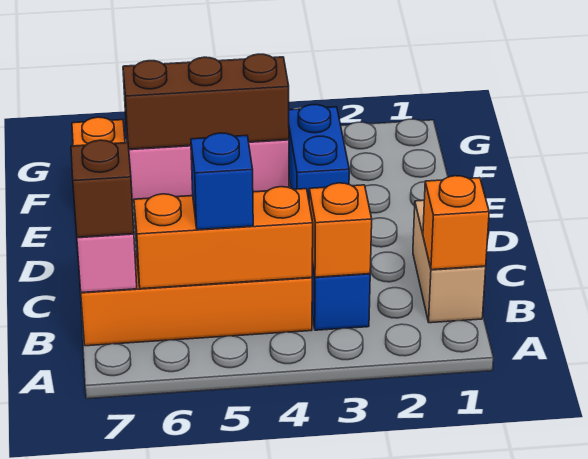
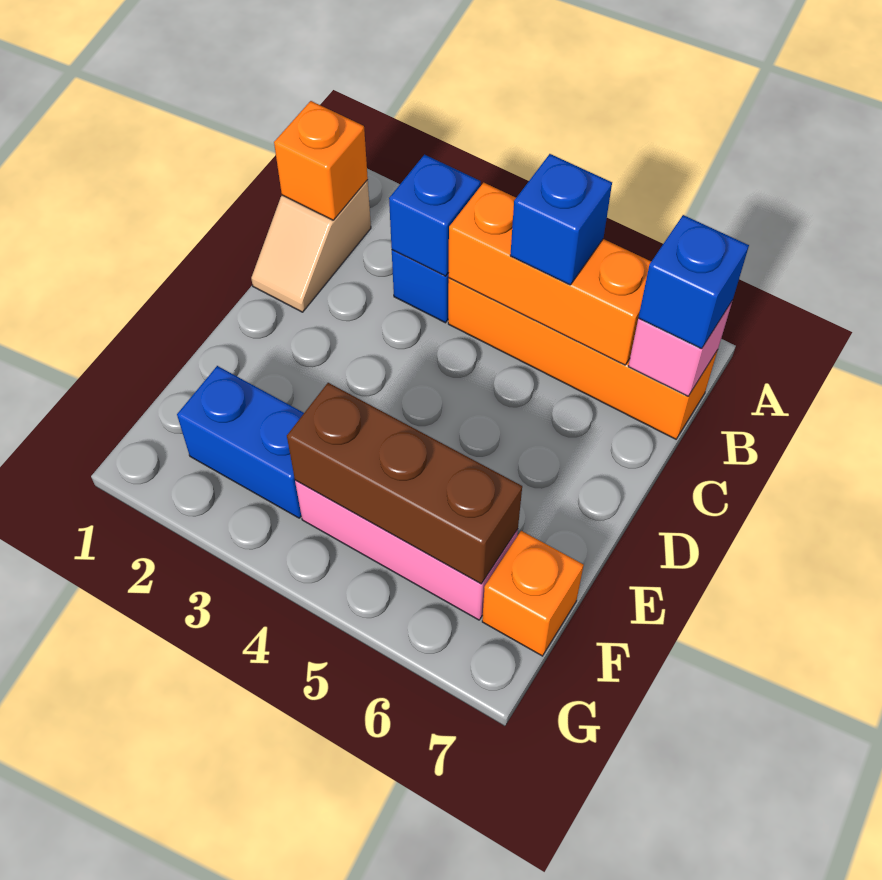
tan 1x2 brick [413,200,486,323] -> tan 1x2 slope [251,180,371,312]
orange 1x1 brick [309,183,372,277] -> blue 1x1 brick [389,155,481,276]
brown 1x1 brick [71,140,134,237] -> blue 1x1 brick [638,215,749,349]
blue 1x2 brick [289,105,349,199] -> blue 1x2 brick turned to [177,366,304,518]

